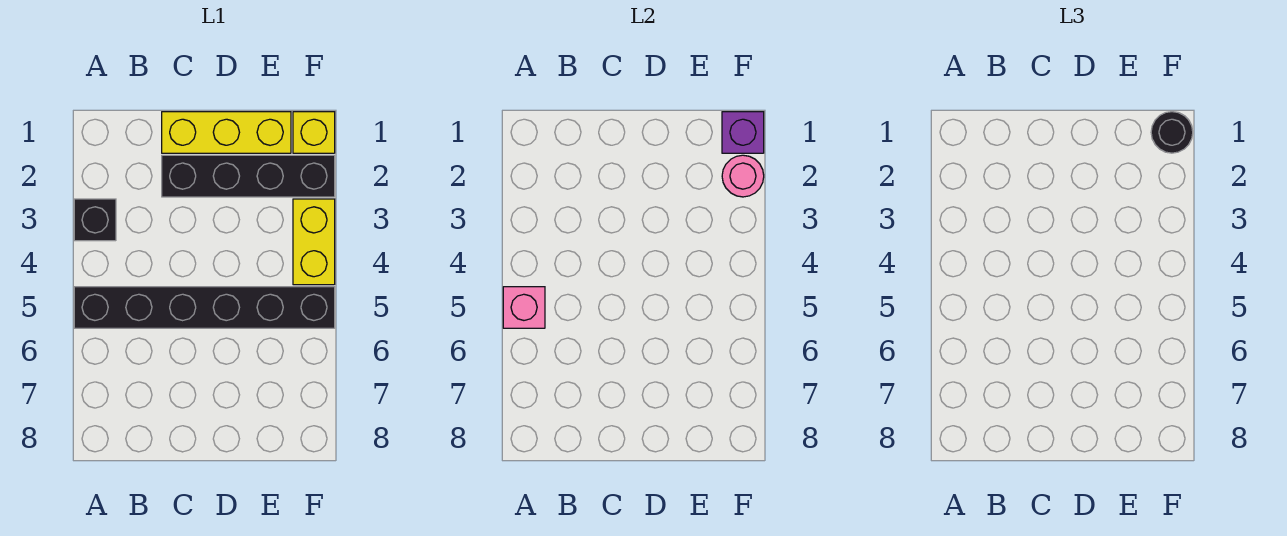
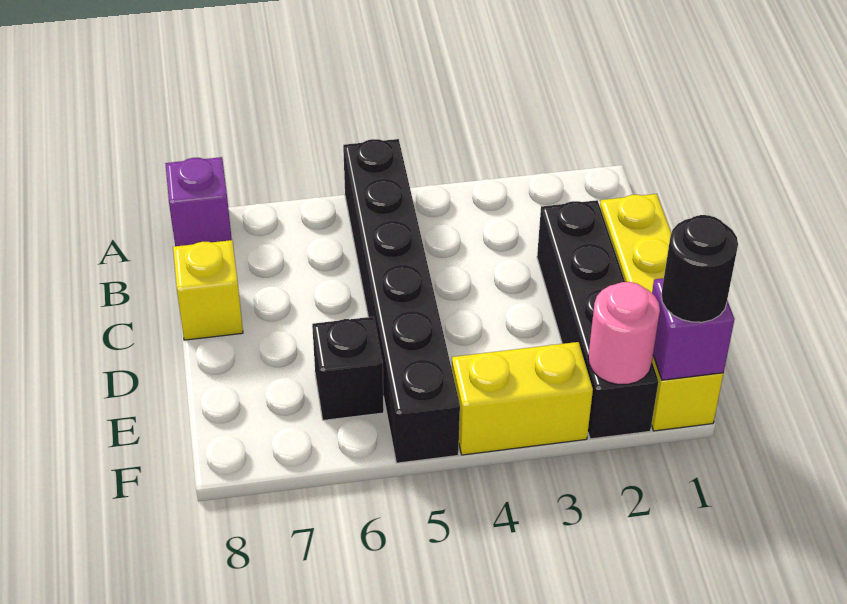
black 1x1 brick [74,199,116,241] -> black 1x1 brick moved to [312,317,384,420]
pink 1x1 brick [503,287,545,328] -> none
none -> purple 1x1 brick [165,157,232,246]
none -> yellow 1x1 brick [173,240,243,340]

